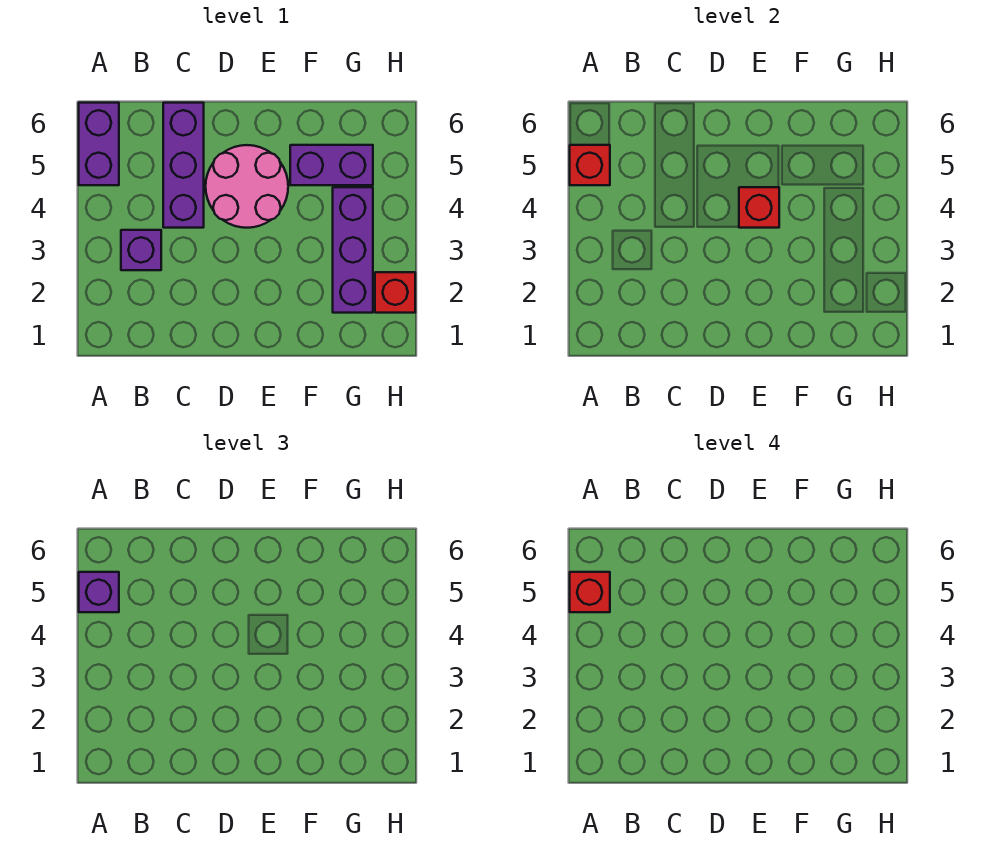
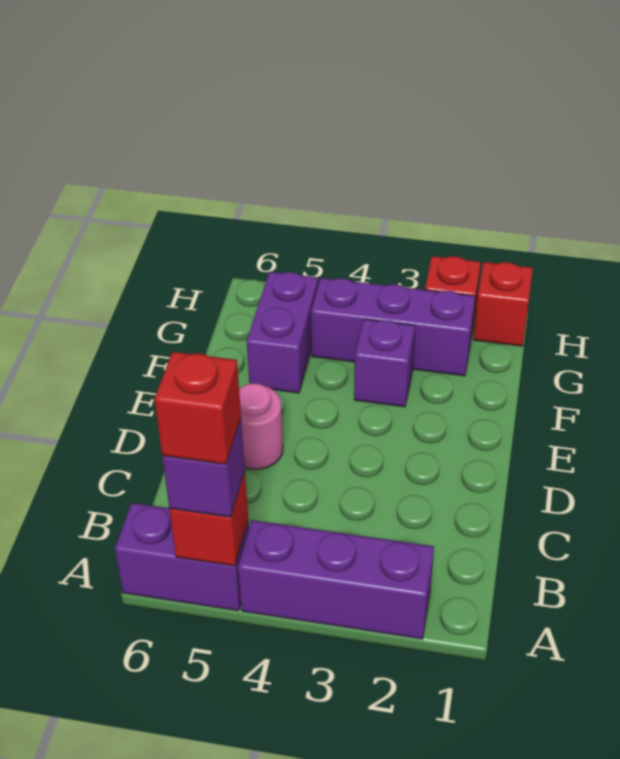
purple 1x1 brick [121,230,161,270] -> purple 1x1 brick moved to [354,319,415,407]
purple 1x3 brick [163,103,204,228] -> purple 1x3 brick moved to [238,520,434,639]
pink 2x2 round brick [206,145,288,228] -> pink 1x1 round brick [239,383,283,469]
red 1x1 brick [739,187,779,228] -> red 1x1 brick moved to [474,262,533,346]

